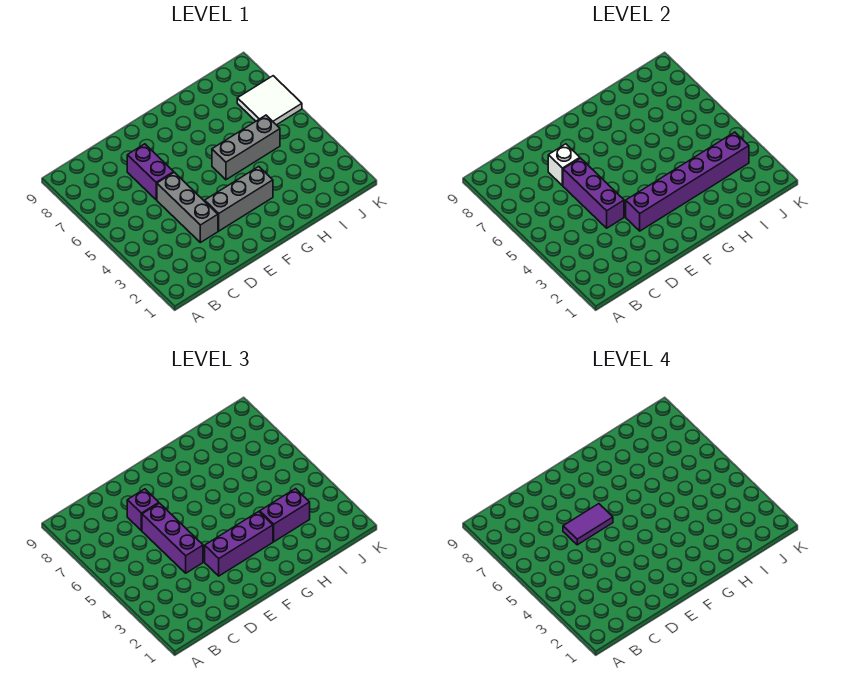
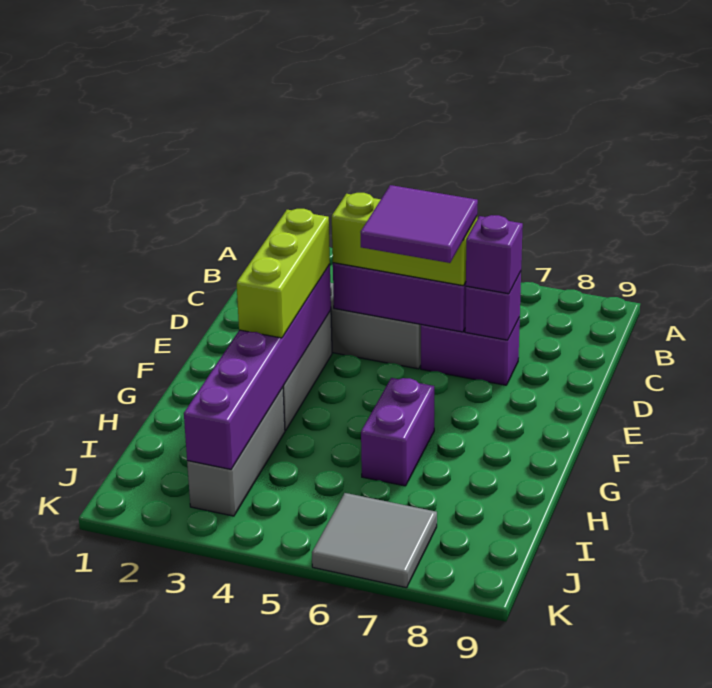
purple 1x3 brick [142,503,203,573] -> lime 1x3 brick [332,193,477,286]
purple 1x2 tile [563,504,613,545] -> purple 2x2 tile [361,185,478,263]
white 1x1 brick [548,144,580,186] -> purple 1x1 brick [465,272,521,340]
purple 1x3 brick [205,512,273,576] -> lime 1x3 brick [237,209,330,338]
grey 1x3 brick [212,115,280,180] -> grey 1x3 brick moved to [187,387,285,516]
purple 1x2 brick [260,489,310,542] -> purple 1x2 brick moved to [361,378,434,486]
white 2x2 tile [237,76,302,125] -> grey 2x2 tile [312,493,437,588]

